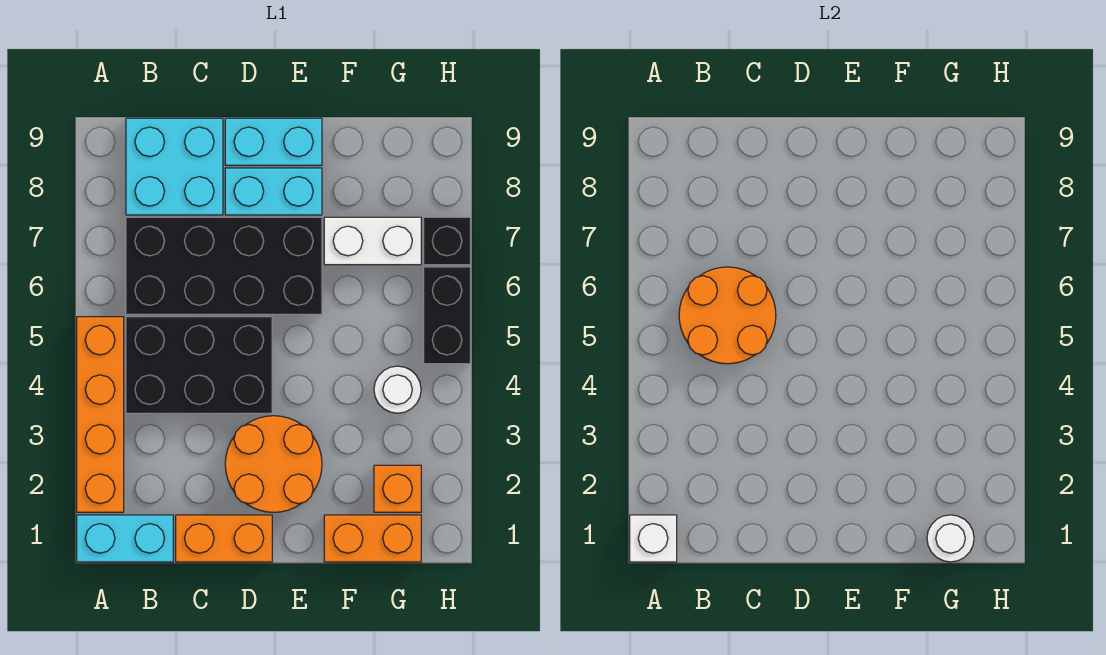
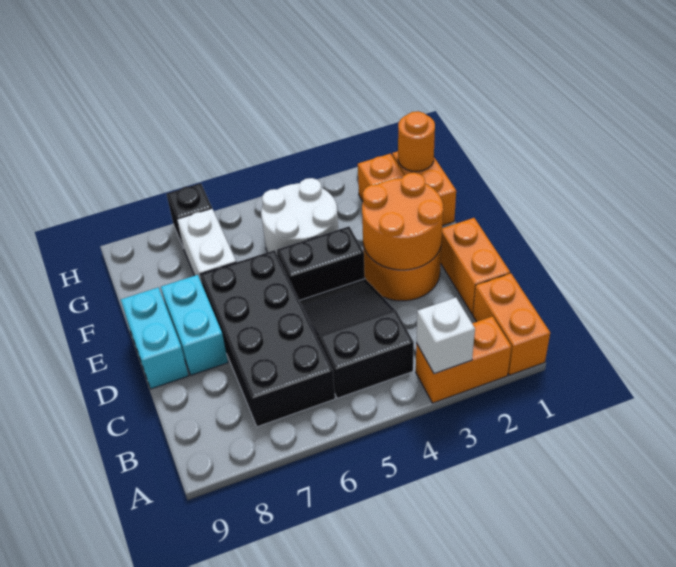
cyan 1x2 brick [77,515,173,562] -> orange 1x2 brick [473,273,550,375]
white 1x1 brick [630,515,677,562] -> white 1x1 brick moved to [416,298,475,374]
orange 1x4 brick [77,317,124,512] -> orange 1x2 brick [416,316,511,403]
black 2x3 brick [126,317,272,413] -> black 2x3 slope [300,279,414,398]
orange 2x2 round brick [679,267,776,364] -> orange 2x2 round brick moved to [362,173,443,270]
cyan 2x2 brick [126,118,223,215] -> none
white 1x1 round brick [927,515,974,562] -> orange 1x1 round brick [398,111,435,171]
white 1x1 round brick [374,366,421,413] -> white 2x2 round brick [261,178,338,253]
black 1x2 brick [424,267,471,364] -> black 1x2 brick moved to [277,226,365,301]

